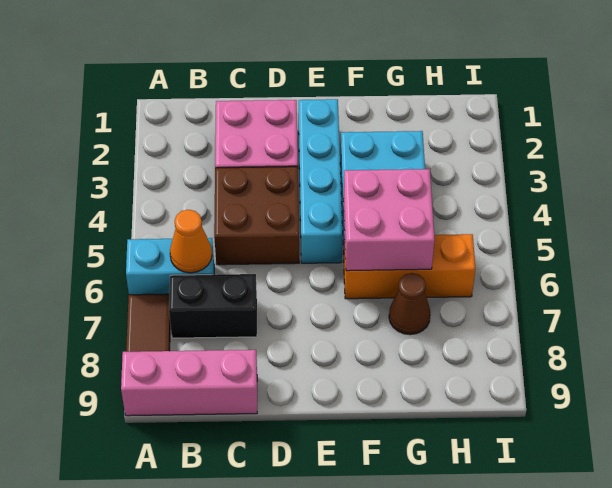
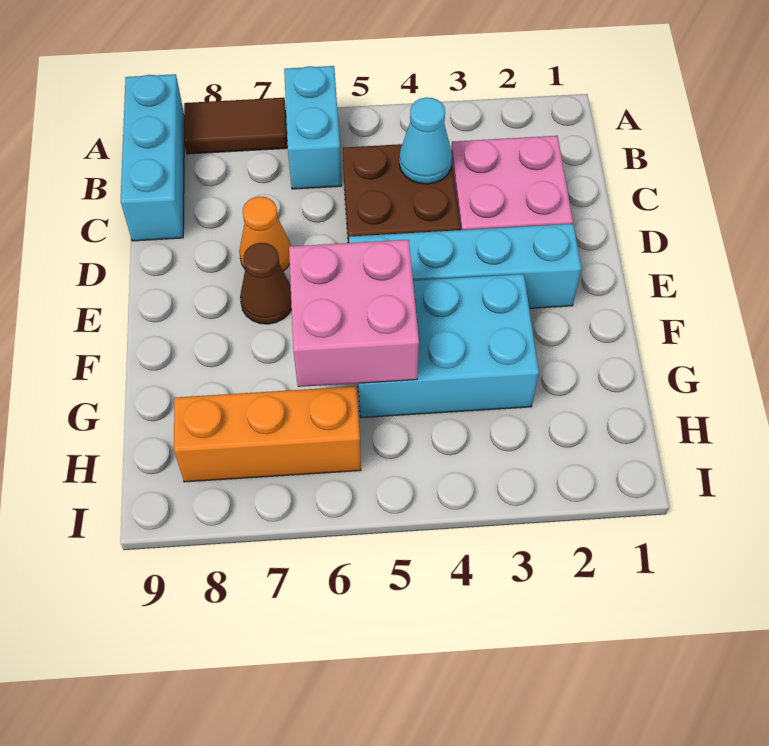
pink 1x3 brick [121,350,257,416] -> cyan 1x3 brick [121,74,184,241]
orange 1x1 cone [170,210,212,273] -> orange 1x1 cone moved to [239,196,291,271]
black 1x2 brick [169,274,257,338] -> none
none -> cyan 1x1 cone [399,97,452,184]
orange 1x3 brick [344,234,476,299] -> orange 1x3 brick turned to [174,386,361,482]
brown 1x1 cone [389,273,430,335] -> brown 1x1 cone moved to [240,243,292,324]

